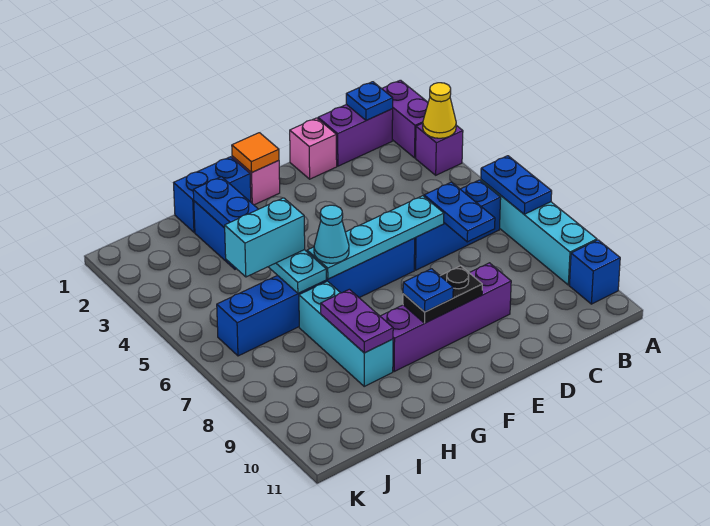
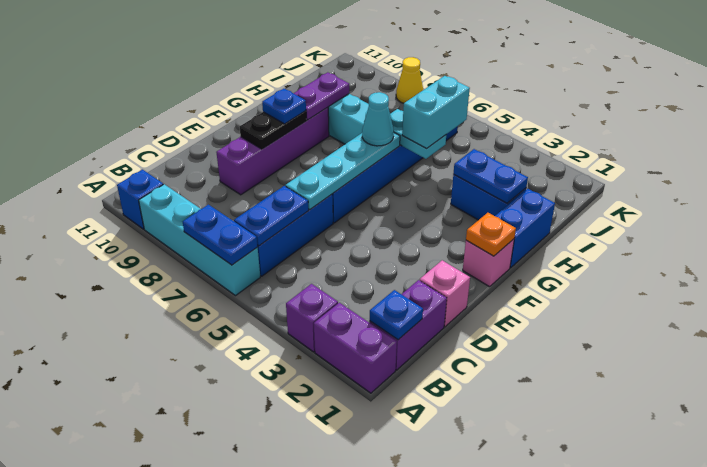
yellow 1x1 cone [423,83,456,138] -> yellow 1x1 cone moved to [396,57,423,103]
blue 1x2 plate [424,182,495,242] -> blue 1x2 plate turned to [234,186,309,246]
orange 1x1 tile [232,133,279,173] -> orange 1x1 plate [466,213,516,256]
purple 1x2 plate [321,289,393,353] -> purple 1x2 plate turned to [294,72,349,120]

